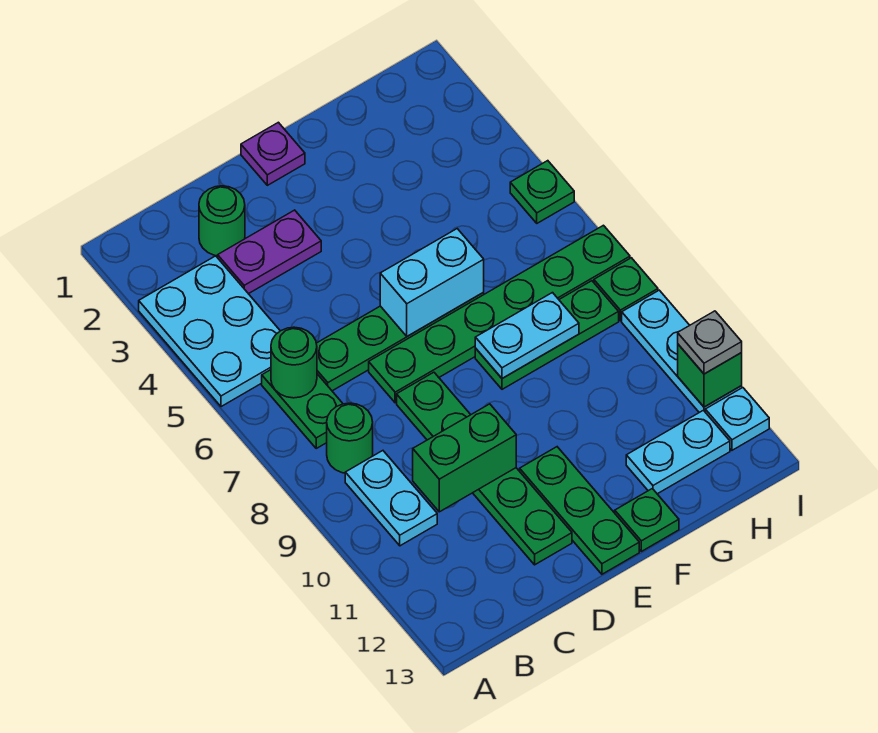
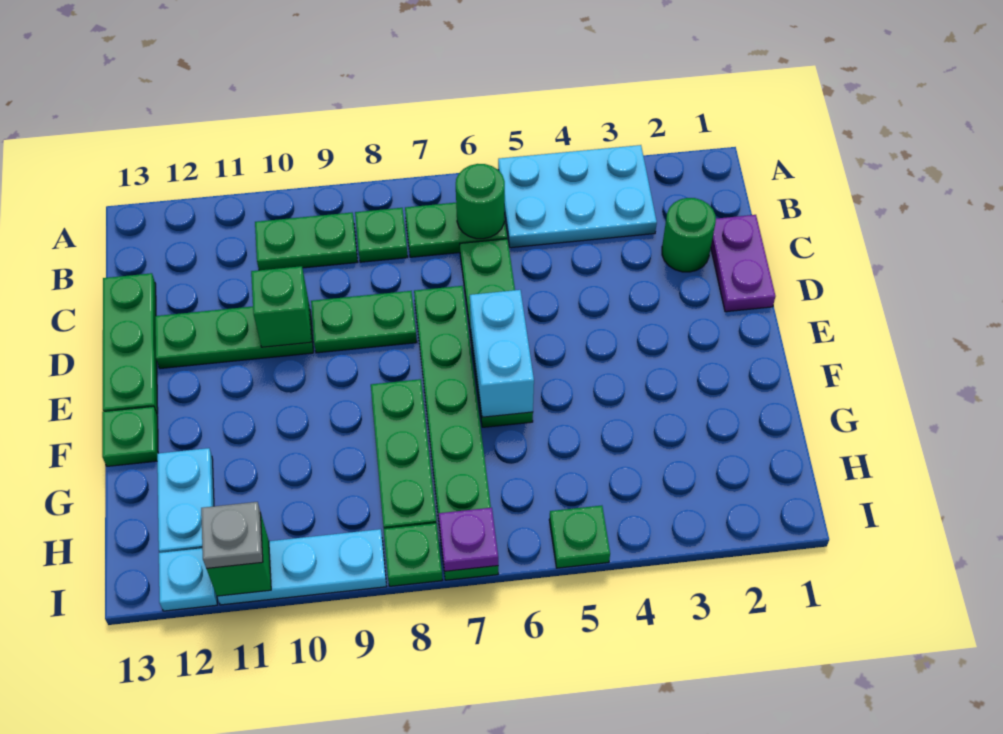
green 1x1 round brick [327,403,373,473] -> green 1x1 plate [355,208,408,262]
cyan 1x2 plate [345,451,437,546] -> green 1x2 plate [255,213,358,270]
purple 1x2 plate [218,210,321,294] -> purple 1x2 plate moved to [711,215,775,312]
green 1x2 brick [413,404,516,512] -> green 1x1 brick [251,266,311,347]
purple 1x1 plate [241,122,305,185] -> purple 1x1 plate moved to [439,508,498,571]
green 1x3 plate [520,447,639,574] -> green 1x3 plate turned to [103,273,158,414]
cyan 1x2 plate [475,293,579,378] -> none

